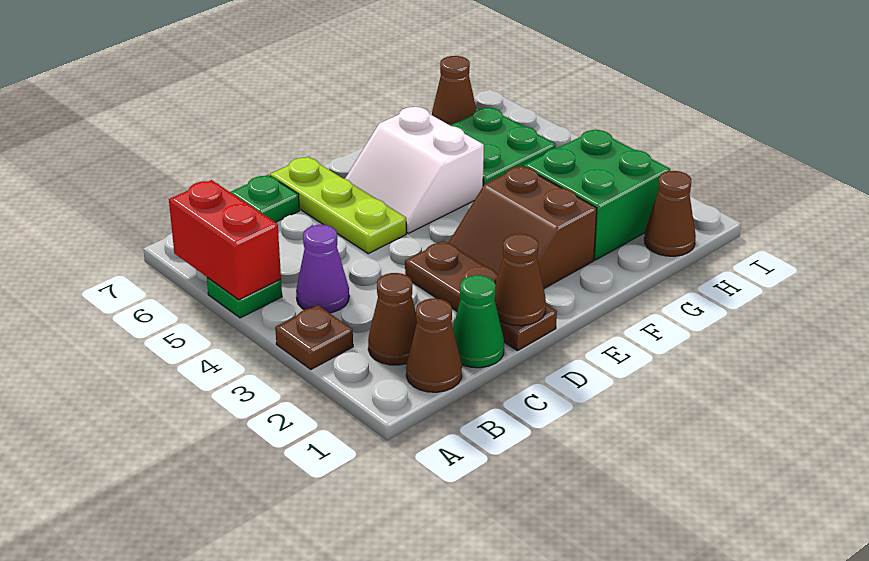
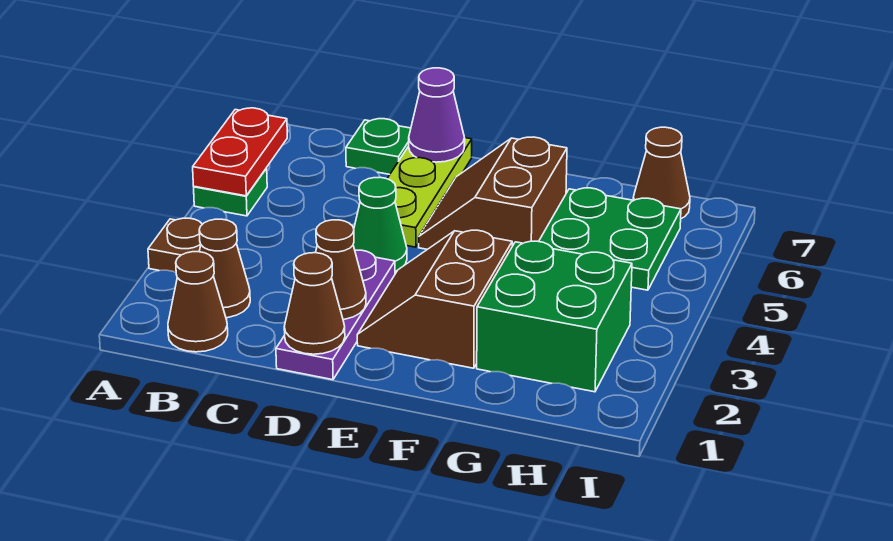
red 1x2 brick [169,180,281,300] -> red 1x2 plate [193,108,287,196]
purple 1x1 cone [296,225,349,313] -> purple 1x1 cone moved to [409,68,465,162]
green 1x1 cone [453,275,504,368] -> green 1x1 cone moved to [353,177,407,271]
brown 1x3 plate [405,241,557,351] -> purple 1x3 plate [276,250,395,380]
white 2x2 slope [345,107,484,233] -> brown 2x2 slope [419,137,567,249]
brown 1x1 cone [644,171,696,256] -> brown 1x1 cone moved to [316,220,366,319]

